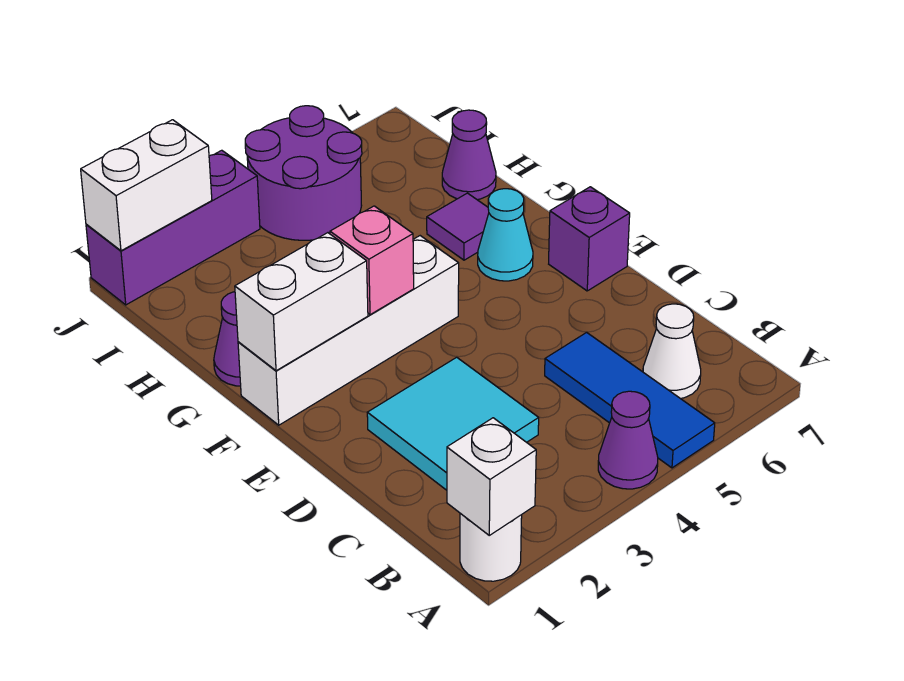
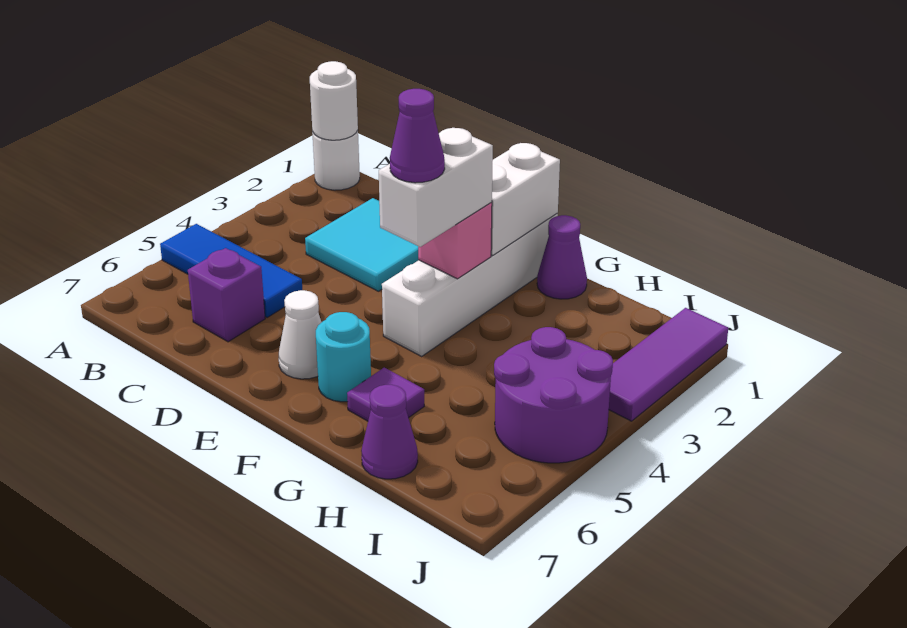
white 1x1 brick [447,418,536,535] -> white 1x1 round brick [310,61,358,140]
purple 1x1 cone [598,391,658,489] -> purple 1x1 cone moved to [390,89,445,183]
white 1x1 cone [643,304,701,398] -> white 1x1 cone moved to [279,290,322,379]
purple 1x1 brick [549,187,630,291] -> purple 1x1 brick moved to [188,248,265,342]
cyan 1x1 cone [478,189,533,281] -> cyan 1x1 round brick [316,312,371,402]
purple 1x3 brick [86,150,260,305] -> purple 1x3 tile [609,308,728,421]
white 1x2 brick [81,120,212,251] -> white 1x2 brick moved to [379,128,493,247]

